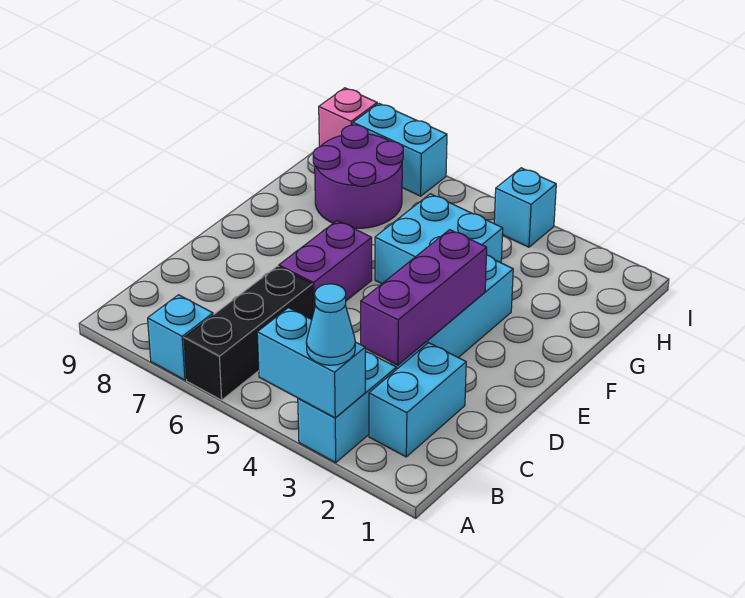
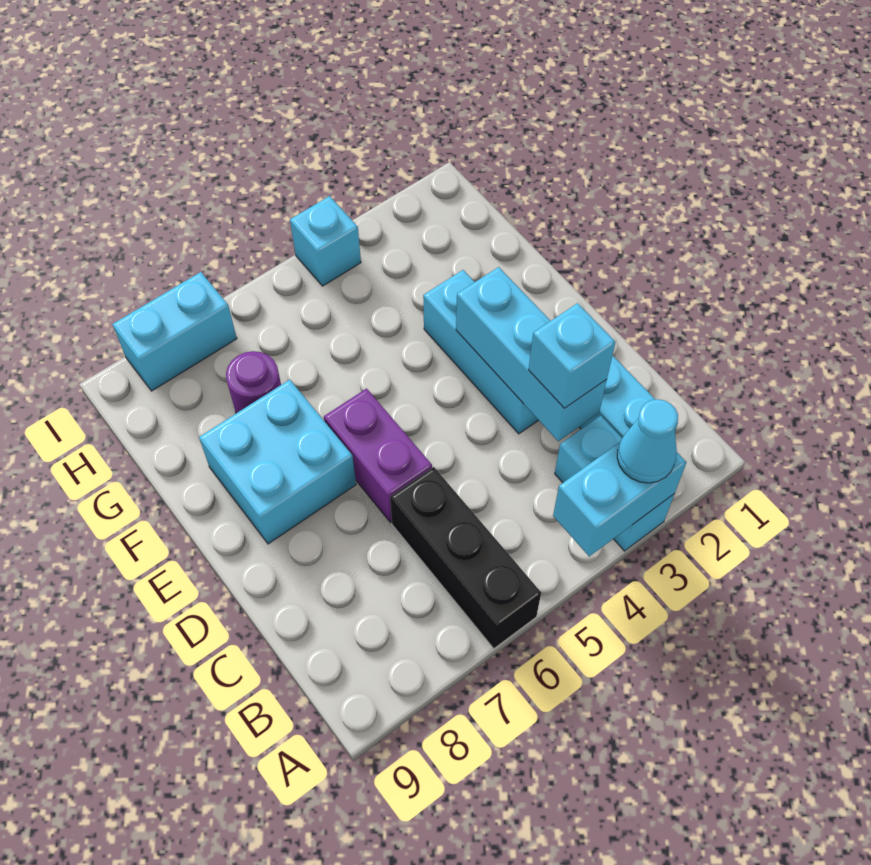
cyan 1x1 brick [148,295,213,380] -> cyan 1x1 brick moved to [529,303,615,408]
purple 1x3 brick [361,230,487,365] -> cyan 1x3 brick [456,267,607,441]
cyan 2x2 brick [375,194,503,284] -> cyan 2x2 brick moved to [199,380,356,544]
purple 2x2 round brick [313,125,403,228] -> purple 1x1 round brick [226,351,281,413]
pink 1x1 brick [319,88,377,147] -> none

